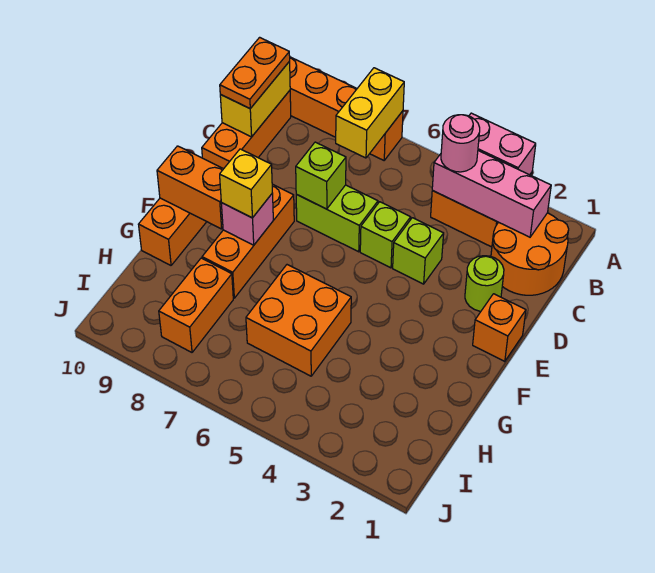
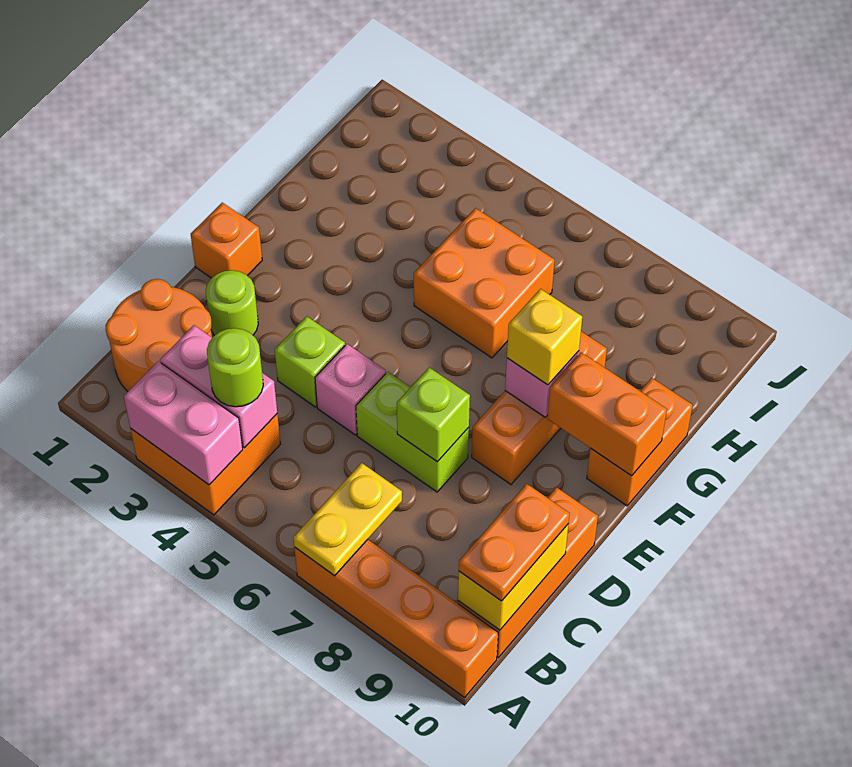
yellow 1x2 brick [336,68,404,158] -> yellow 1x2 plate [293,463,402,576]
pink 1x3 brick [432,151,551,237] -> pink 1x2 brick [160,325,277,448]
pink 1x1 round brick [441,115,480,172] -> lime 1x1 round brick [207,328,263,407]
lime 1x1 brick [360,202,411,268] -> pink 1x1 brick [315,344,386,435]
orange 1x2 brick [159,258,233,352] -> none

